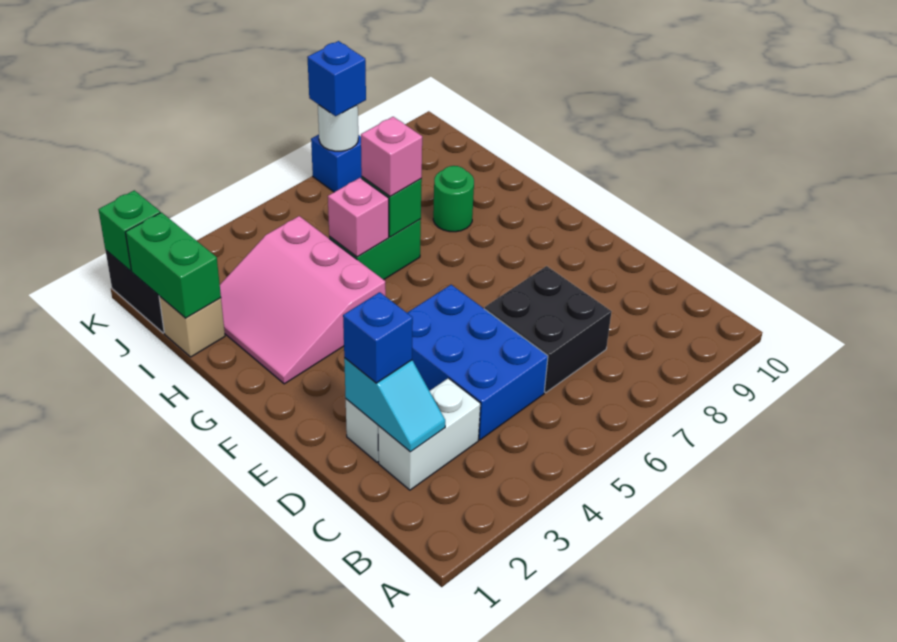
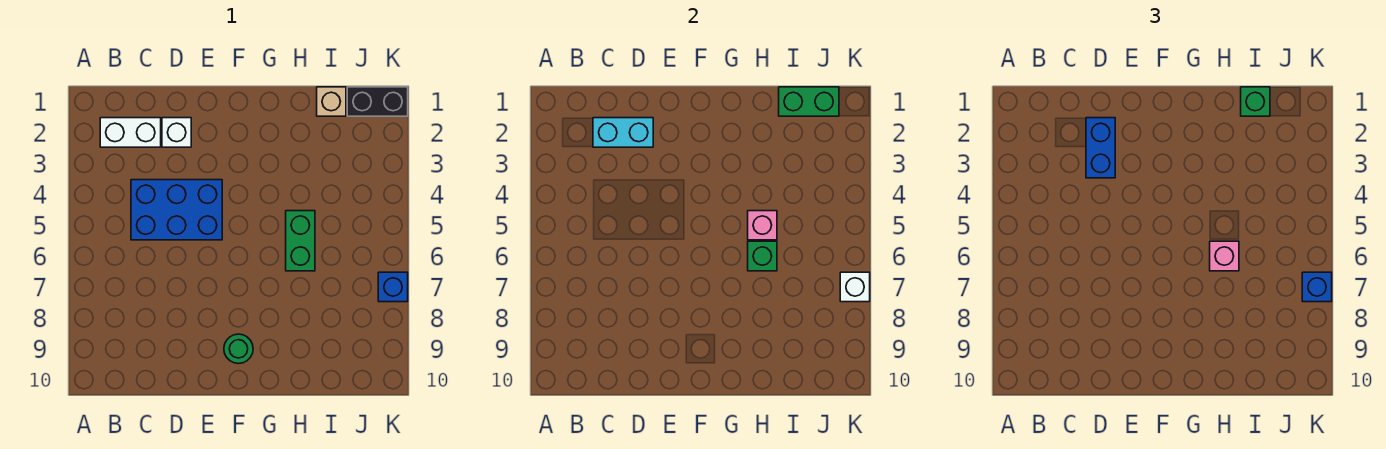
white 1x2 brick [378,378,481,490] -> white 1x2 brick turned to [100,118,161,147]
cyan 1x2 slope [344,358,445,452] -> cyan 1x2 brick [593,118,653,147]
black 2x2 brick [485,266,612,392] -> none
blue 1x1 brick [343,292,413,383] -> blue 1x2 brick [1086,118,1115,178]
pink 3x3 slope [220,216,386,384] -> none
green 1x1 round brick [433,166,474,232] -> green 1x1 round brick moved to [224,334,253,364]
green 1x1 brick [98,190,160,271] -> green 1x1 brick moved to [1241,87,1270,116]
white 1x1 round brick [318,105,358,151] -> white 1x1 brick [840,272,870,302]

